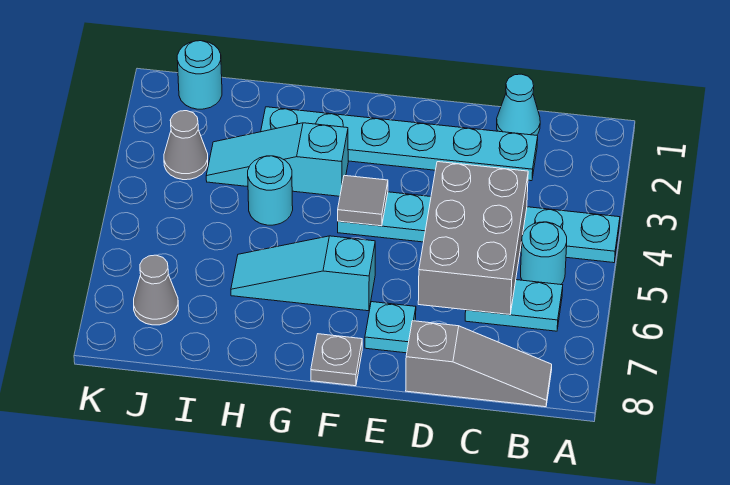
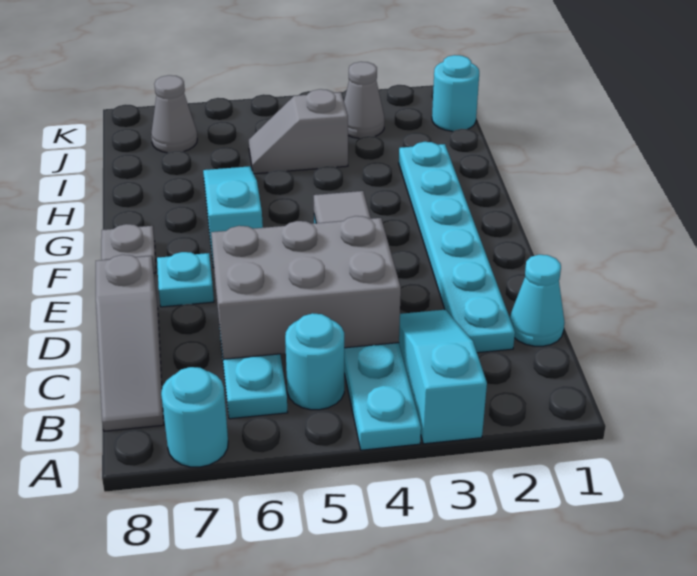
cyan 1x3 slope [206,123,348,196] -> cyan 1x3 slope moved to [399,310,487,444]
cyan 1x1 round brick [248,156,293,225] -> cyan 1x1 round brick moved to [161,367,228,467]
none -> grey 1x2 slope [249,89,348,174]

